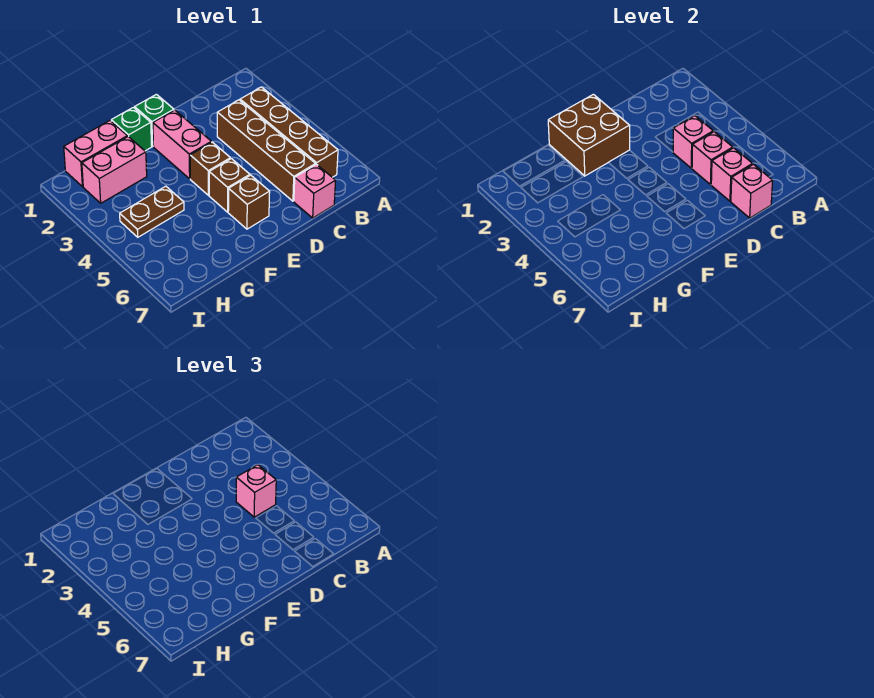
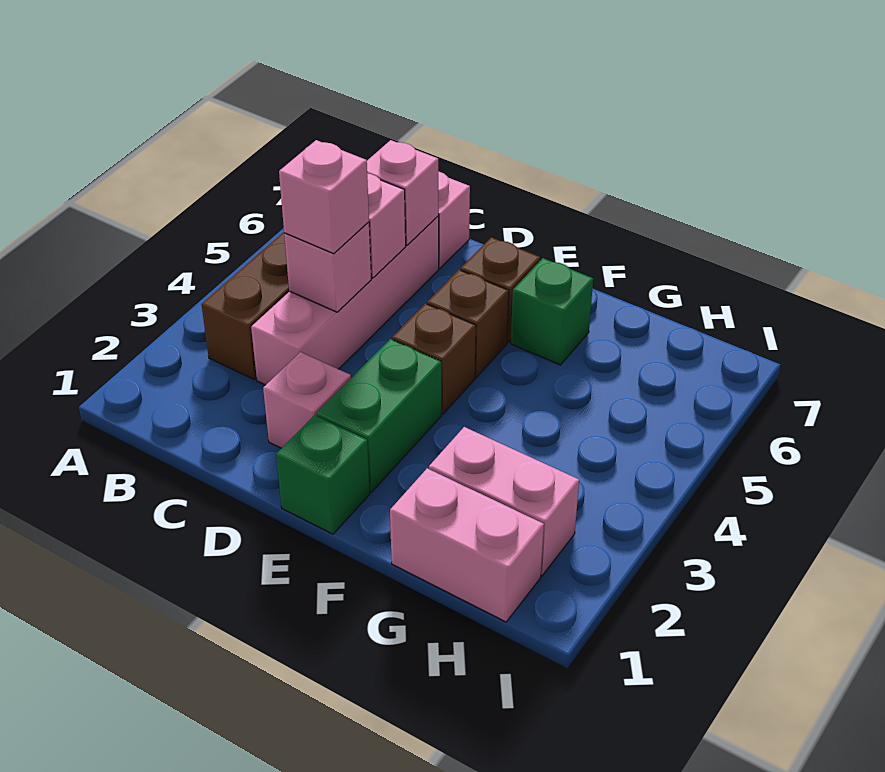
brown 1x4 brick [217,100,315,201] -> pink 1x4 brick [251,216,439,385]
pink 1x1 brick [731,164,773,218] -> pink 1x1 brick moved to [263,352,351,448]
brown 2x2 brick [548,94,630,176] -> none
pink 1x2 brick [153,110,211,179] -> green 1x2 brick [317,339,441,492]
green 1x1 brick [111,107,152,151] -> green 1x1 brick moved to [511,258,593,365]
brown 1x2 plate [120,186,184,237] -> none

